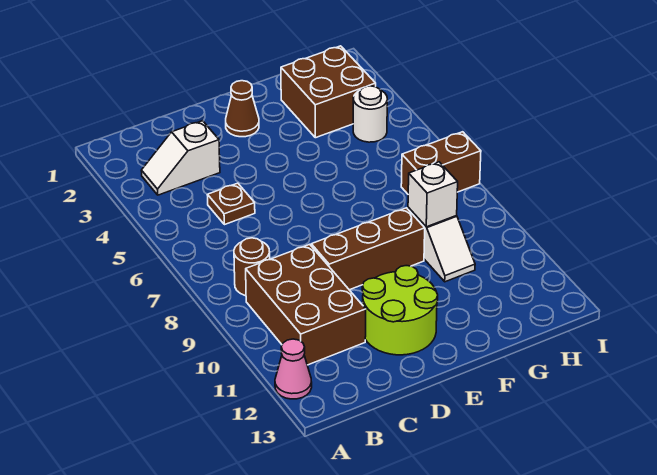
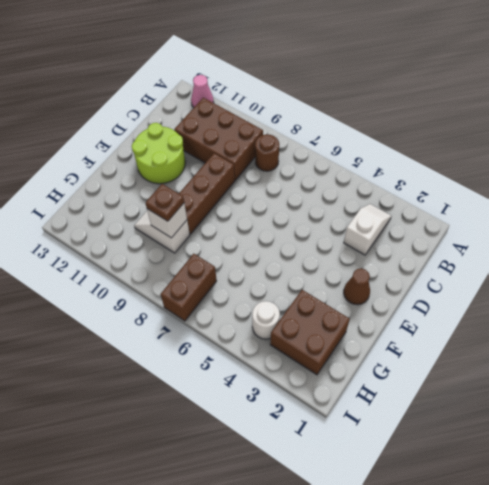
brown 1x1 plate [207,183,255,225] -> brown 1x1 plate moved to [145,184,184,221]

